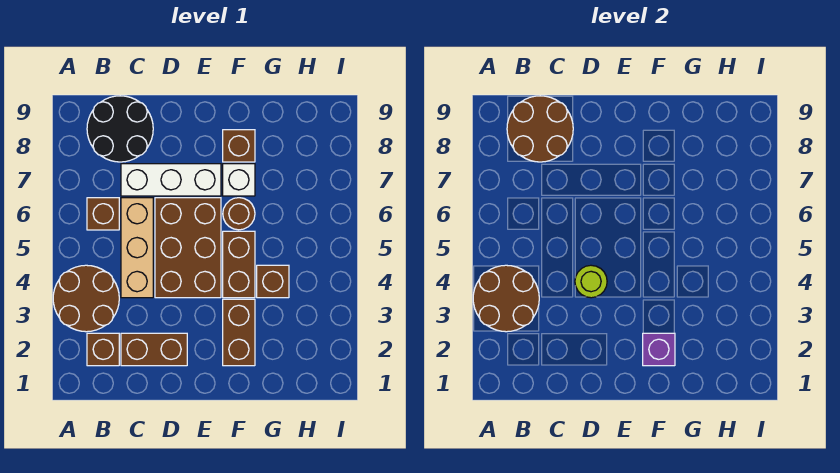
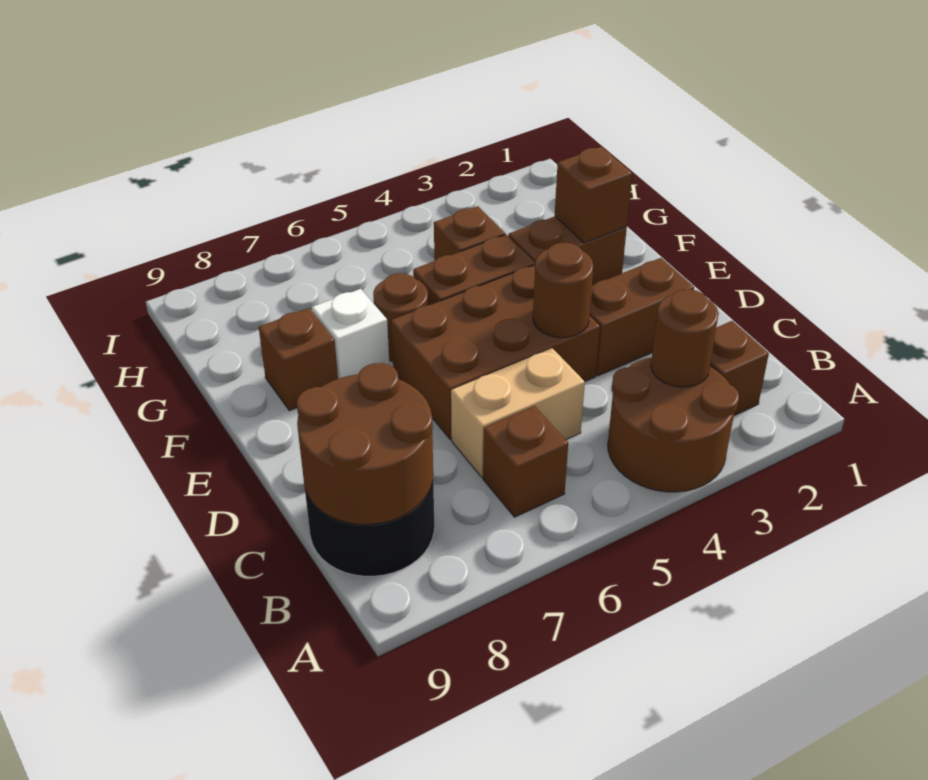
brown 2x2 round brick [473,265,539,332] -> brown 1x1 round brick [651,289,719,387]
brown 1x2 brick [121,333,187,366] -> brown 1x2 brick turned to [589,258,694,376]
tan 1x3 brick [121,198,153,298] -> tan 1x2 brick [451,348,585,477]
white 1x3 brick [121,164,221,196] -> none
lime 1x1 round brick [575,265,607,298] -> brown 1x1 round brick [533,243,593,338]
purple 1x1 brick [643,333,675,366] -> brown 1x1 brick [555,147,632,243]

